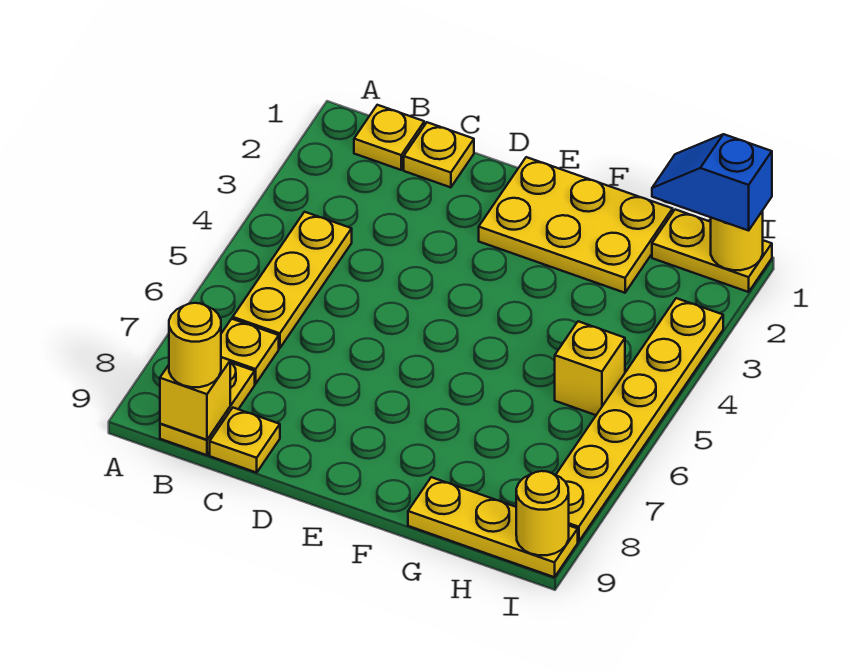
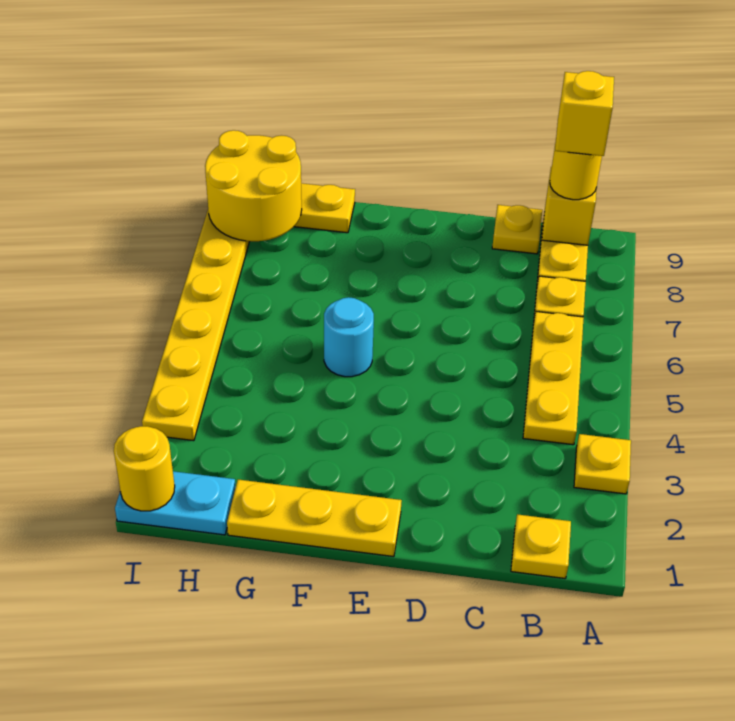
yellow 1x1 plate [404,122,474,187] -> yellow 1x1 plate moved to [574,434,631,494]
yellow 2x3 plate [479,157,673,293] -> yellow 1x3 plate [227,479,402,557]
none -> cyan 1x1 round brick [324,297,374,377]
yellow 1x2 plate [652,210,772,292] -> cyan 1x2 plate [115,471,236,535]
blue 1x2 slope [652,134,772,231] -> none
yellow 1x1 brick [555,321,625,415] -> yellow 1x1 brick moved to [555,71,614,156]
yellow 1x1 round brick [516,471,569,555] -> yellow 2x2 round brick [205,130,302,241]

